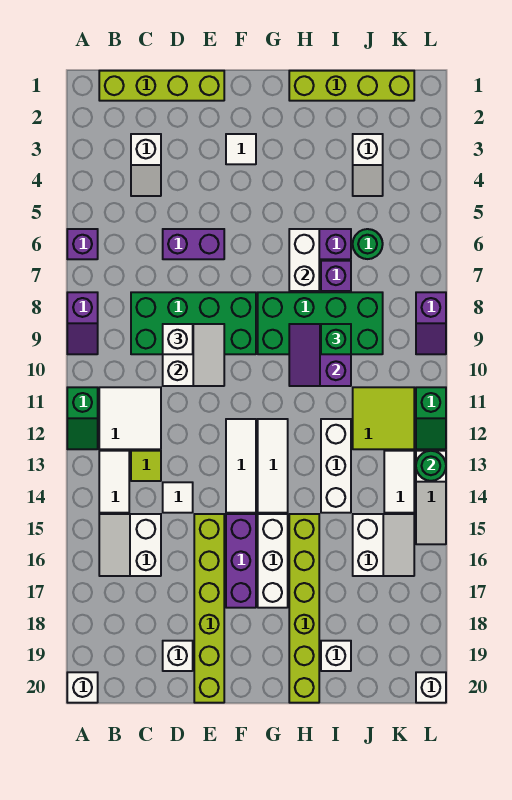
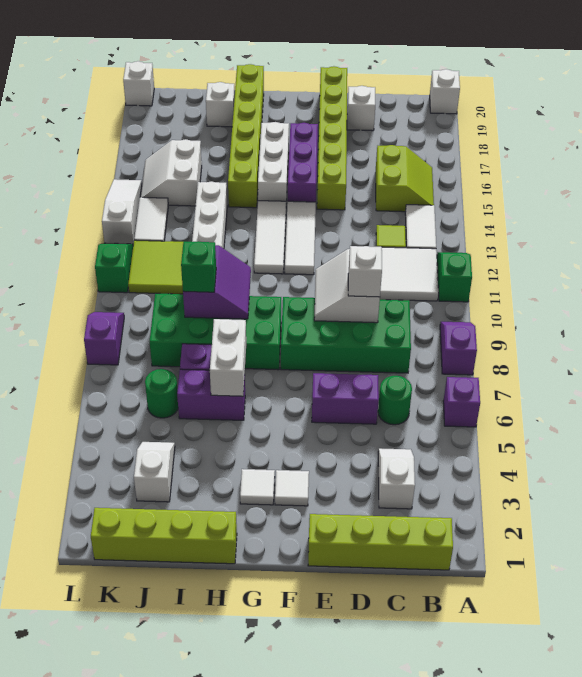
white 2x2 slope [99,514,161,576] -> lime 2x2 slope [376,145,434,212]
white 1x1 tile [163,482,193,513] -> white 1x1 tile moved to [240,469,275,505]
green 1x1 round brick [416,451,446,481] -> green 1x1 round brick moved to [378,376,412,425]

